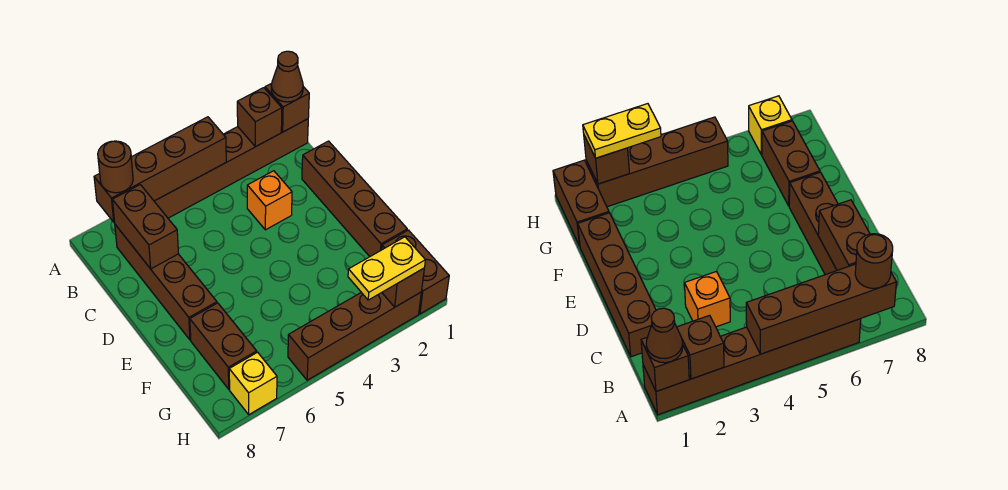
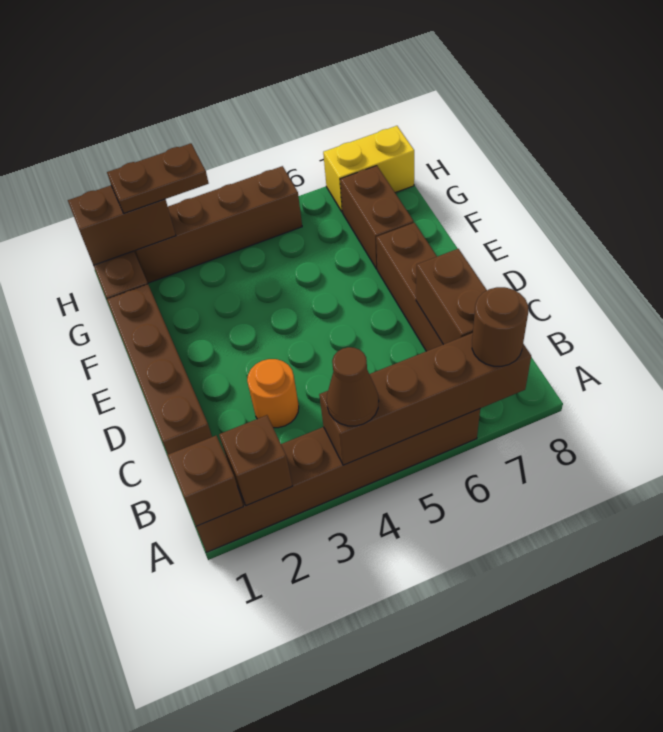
brown 1x1 cone [271,51,303,102] -> brown 1x1 cone moved to [327,347,379,426]
orange 1x1 brick [247,171,292,230] -> orange 1x1 round brick [247,359,299,428]
brown 1x1 brick [382,268,424,307] -> brown 1x2 brick [68,186,176,265]
yellow 1x2 plate [348,237,425,300] -> brown 1x2 plate [107,143,209,213]
yellow 1x1 brick [229,352,277,414] -> yellow 1x2 brick [323,126,414,212]

